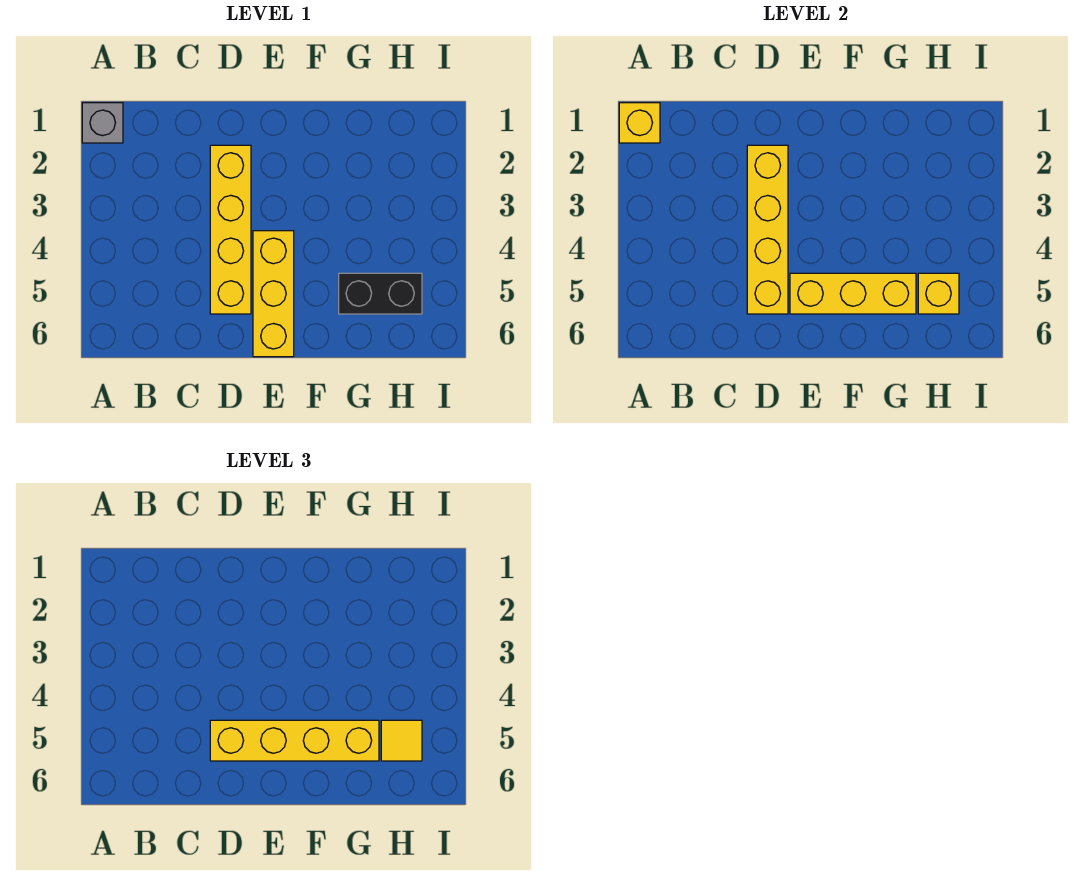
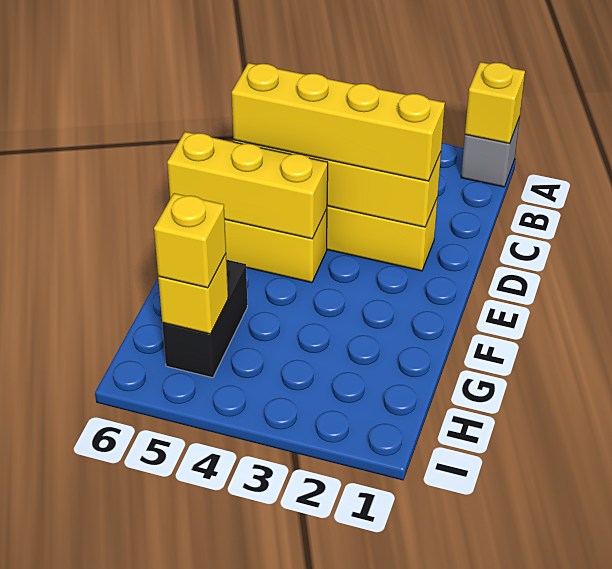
yellow 1x4 brick [210,720,379,761] -> yellow 1x4 brick turned to [232,63,445,181]
yellow 1x3 brick [790,273,916,314] -> yellow 1x3 brick turned to [167,132,328,239]
yellow 1x1 tile [381,720,422,761] -> yellow 1x1 brick [154,193,226,288]

